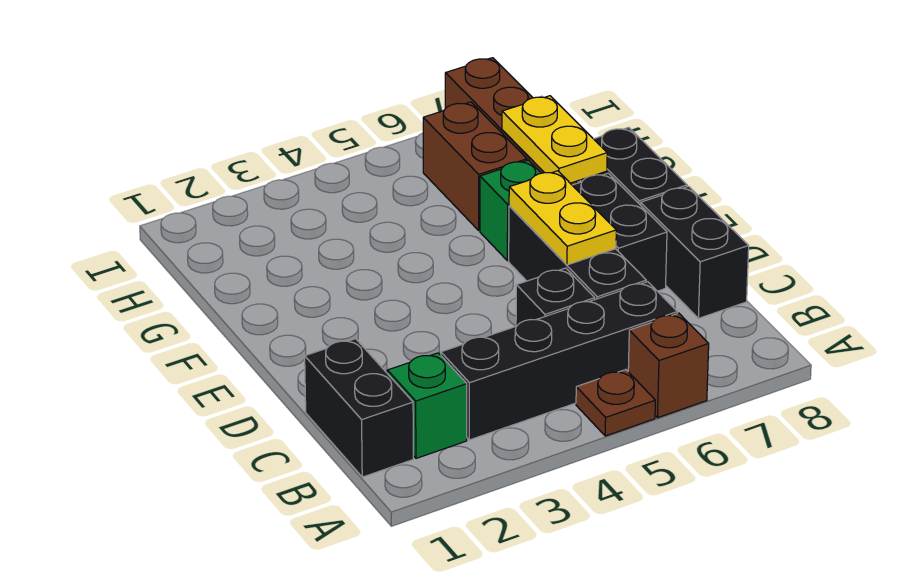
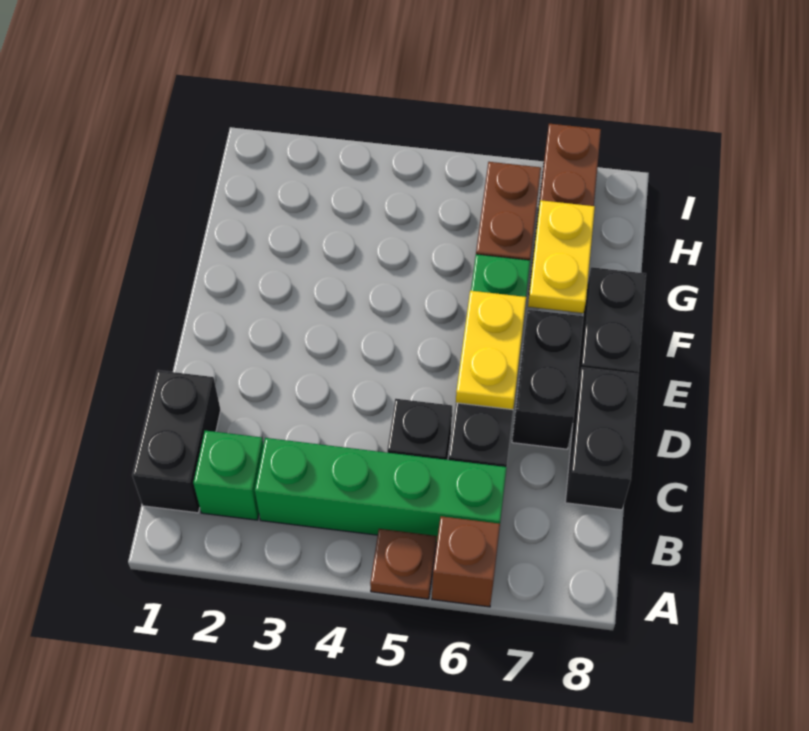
black 1x4 brick [441,282,677,440] -> green 1x4 brick [255,438,507,543]

